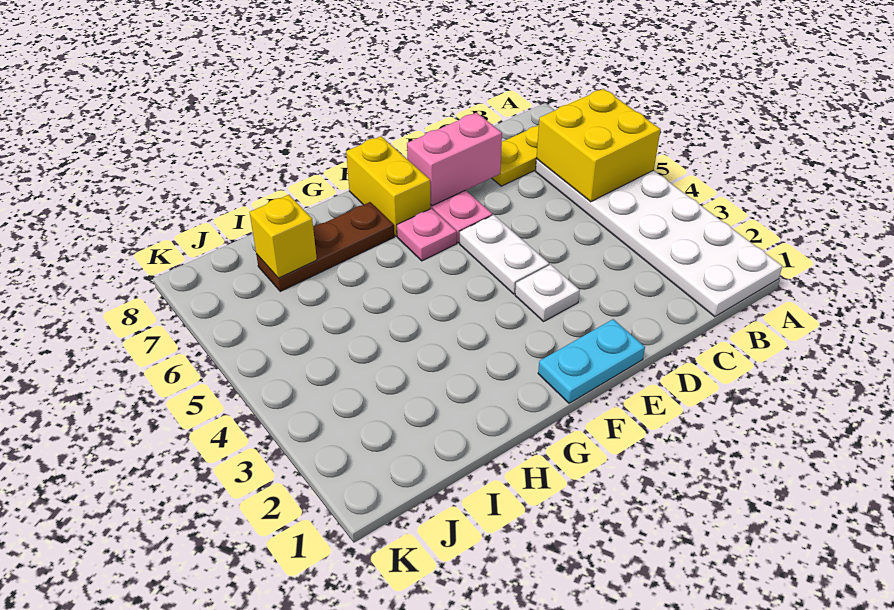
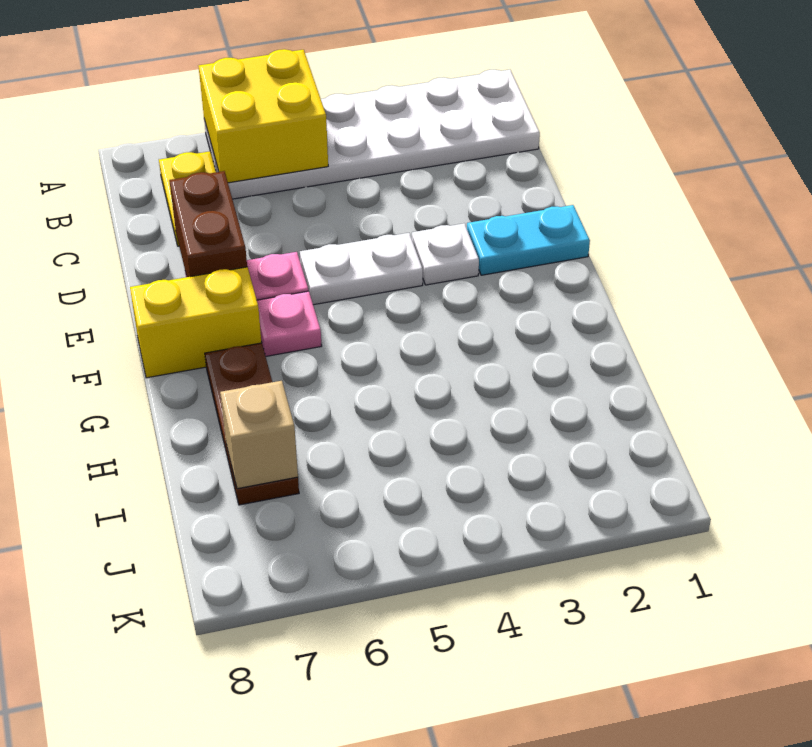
pink 1x2 brick [407,112,502,206] -> brown 1x2 brick [169,171,247,277]
cyan 1x2 plate [538,319,645,403] -> cyan 1x2 plate turned to [467,205,590,275]
yellow 1x1 brick [250,195,317,278] -> tan 1x1 brick [220,381,298,489]

